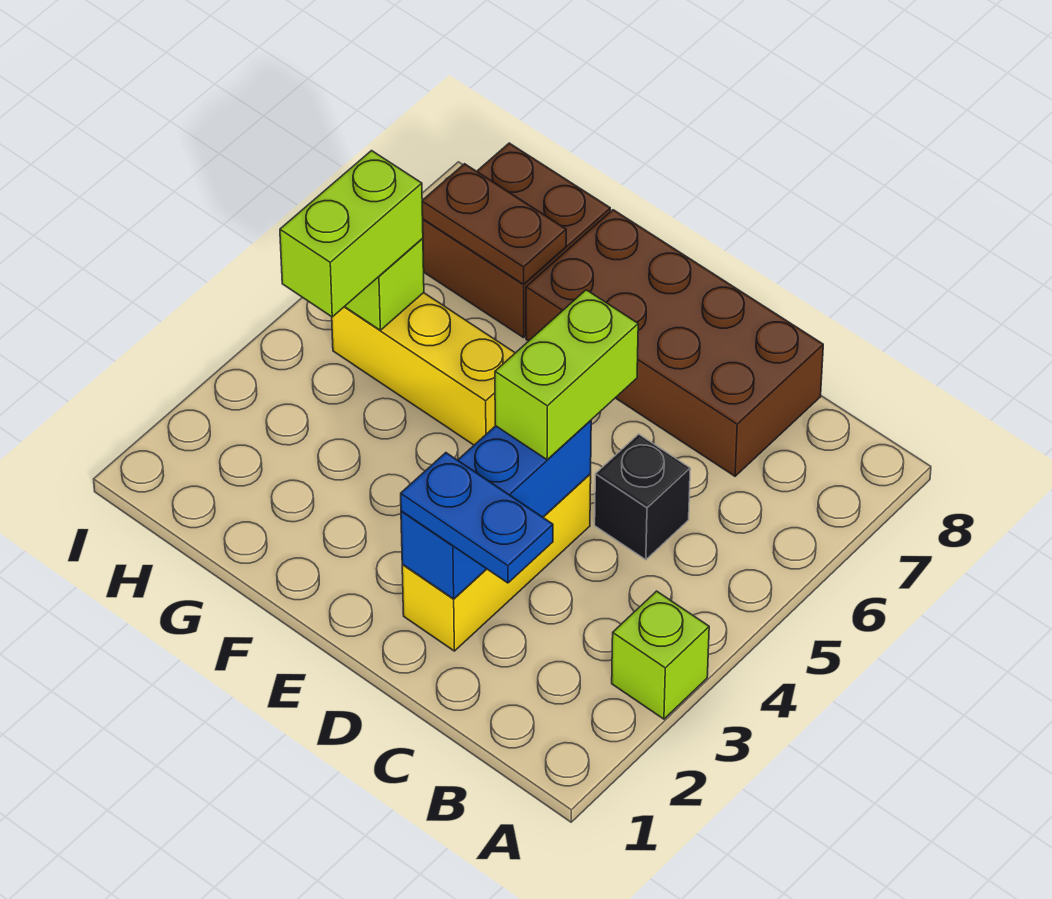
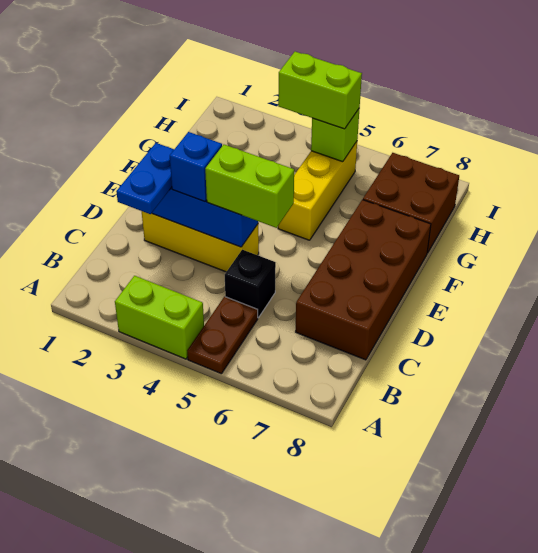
lime 1x1 brick [612,591,709,719] -> lime 1x2 brick [115,276,204,359]
none -> blue 1x1 brick [170,132,222,202]
brown 1x2 plate [422,164,566,284] -> brown 1x2 plate moved to [187,297,258,374]

